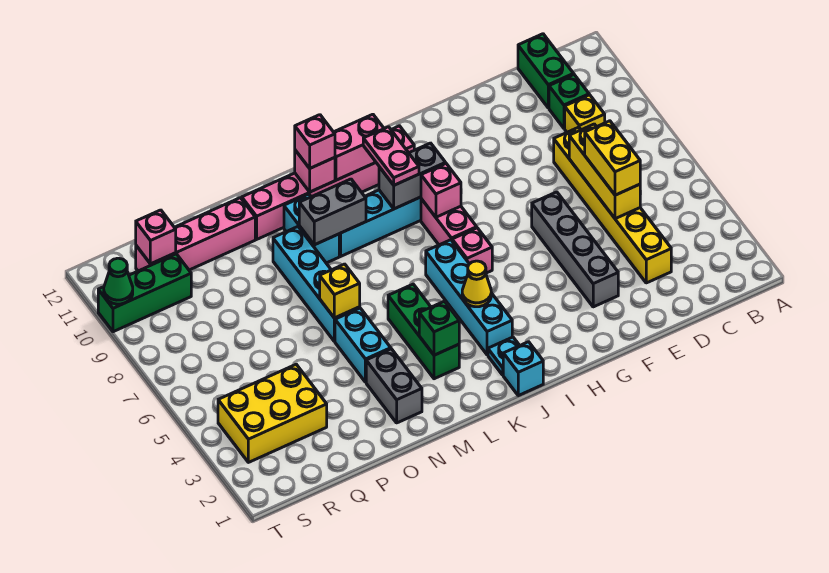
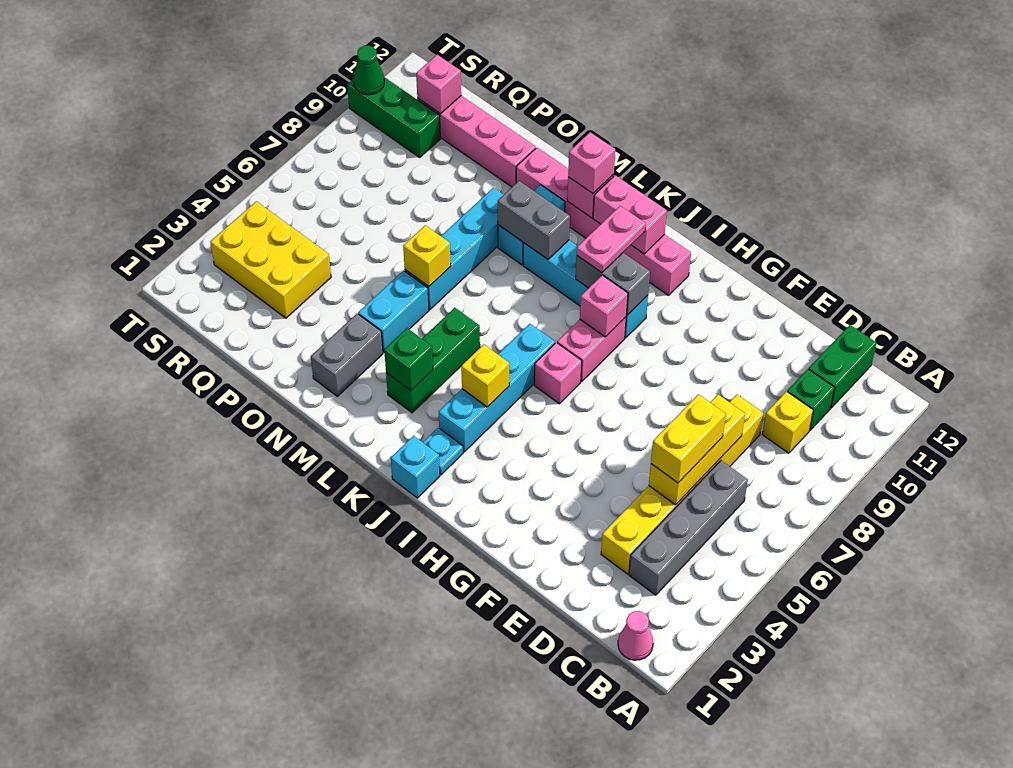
none -> pink 1x1 cone [618,611,653,660]
grey 1x4 brick [532,192,618,307] -> grey 1x4 brick moved to [629,461,748,595]
yellow 1x1 cone [462,261,491,307] -> yellow 1x1 brick [461,345,509,407]

